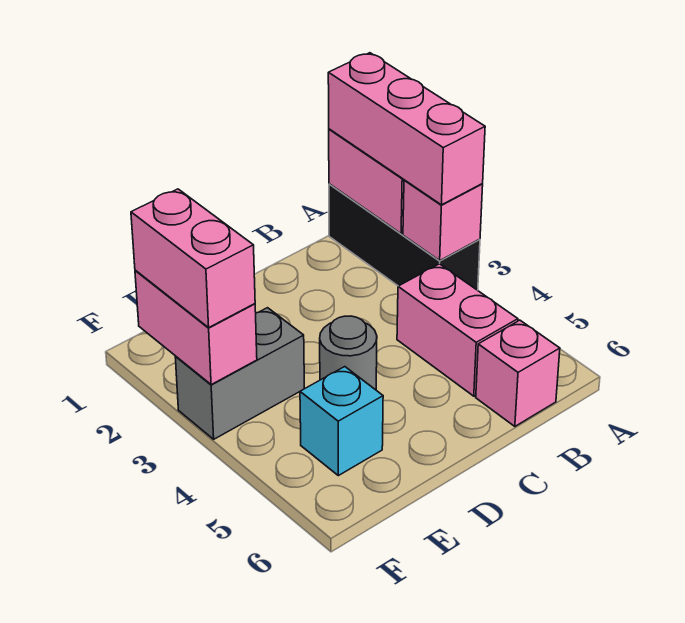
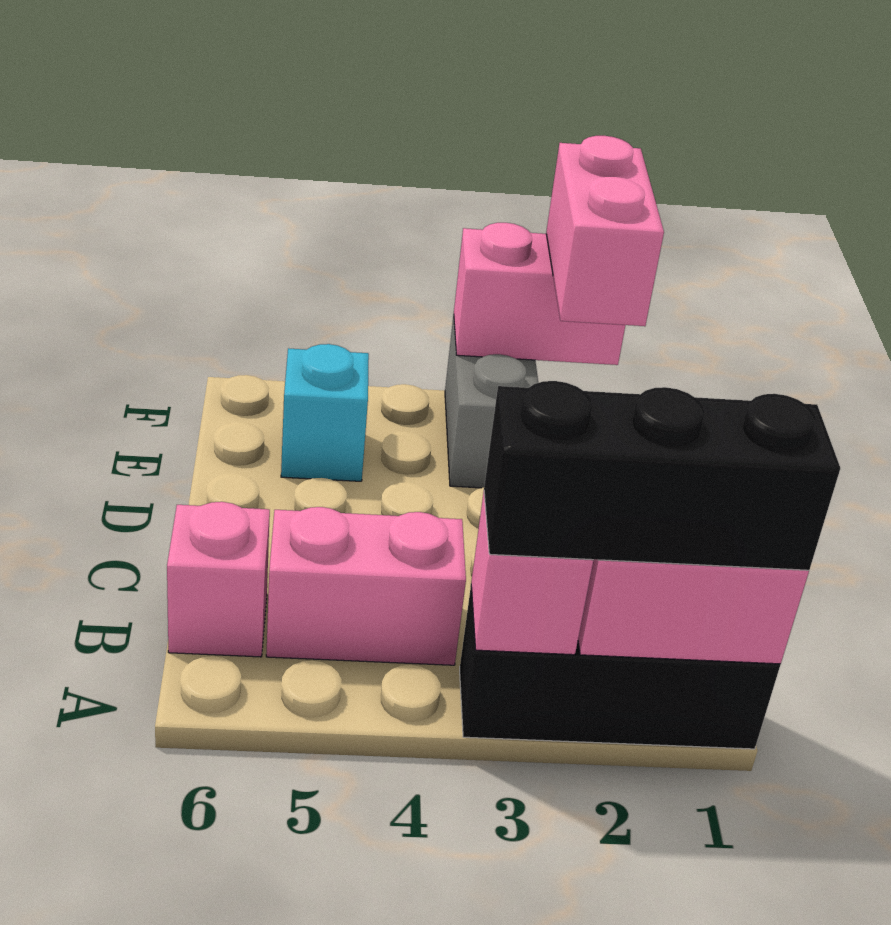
pink 1x3 brick [328,53,485,205] -> black 1x3 brick [484,381,840,570]
grey 1x1 round brick [320,316,377,390] -> none
pink 1x2 brick [131,189,255,328] -> pink 1x2 brick turned to [546,136,664,326]

